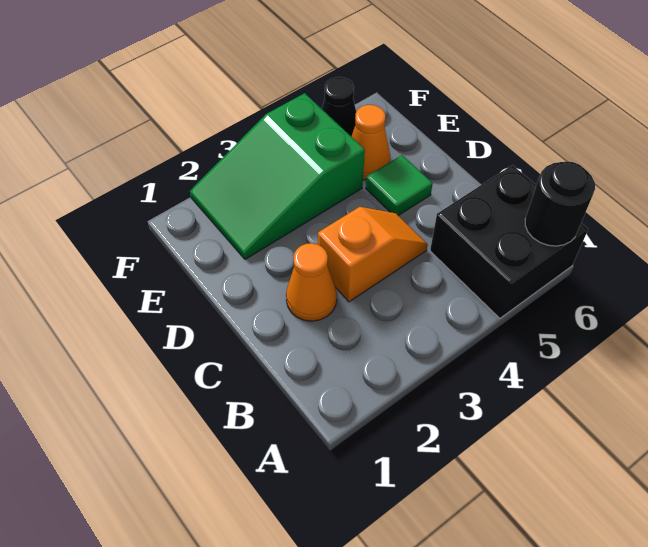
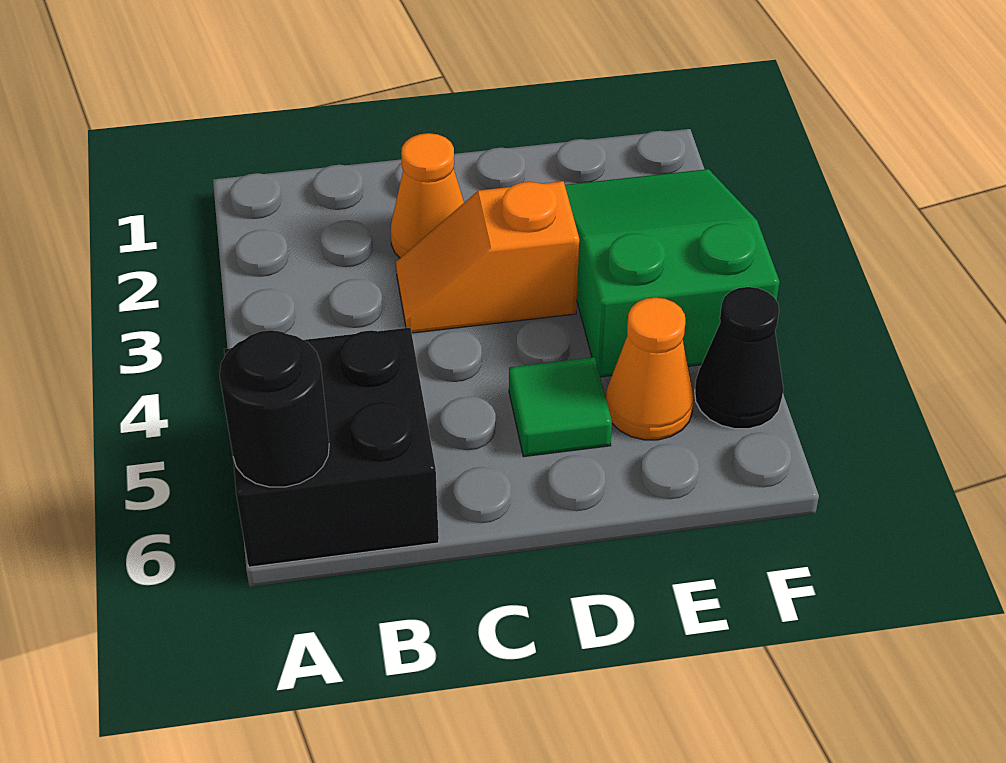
orange 1x2 slope [318,207,428,302] -> orange 1x2 slope turned to [396,181,579,333]

